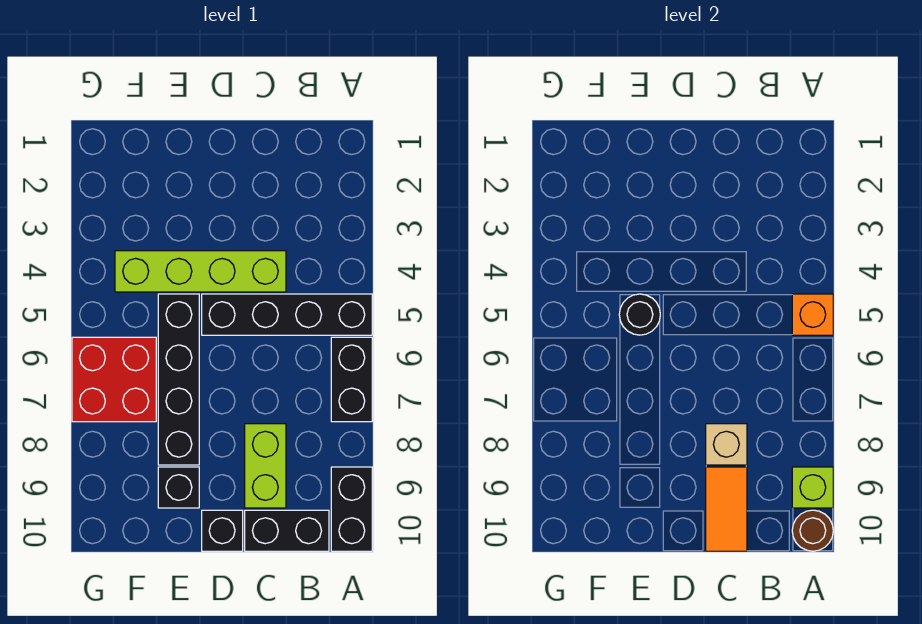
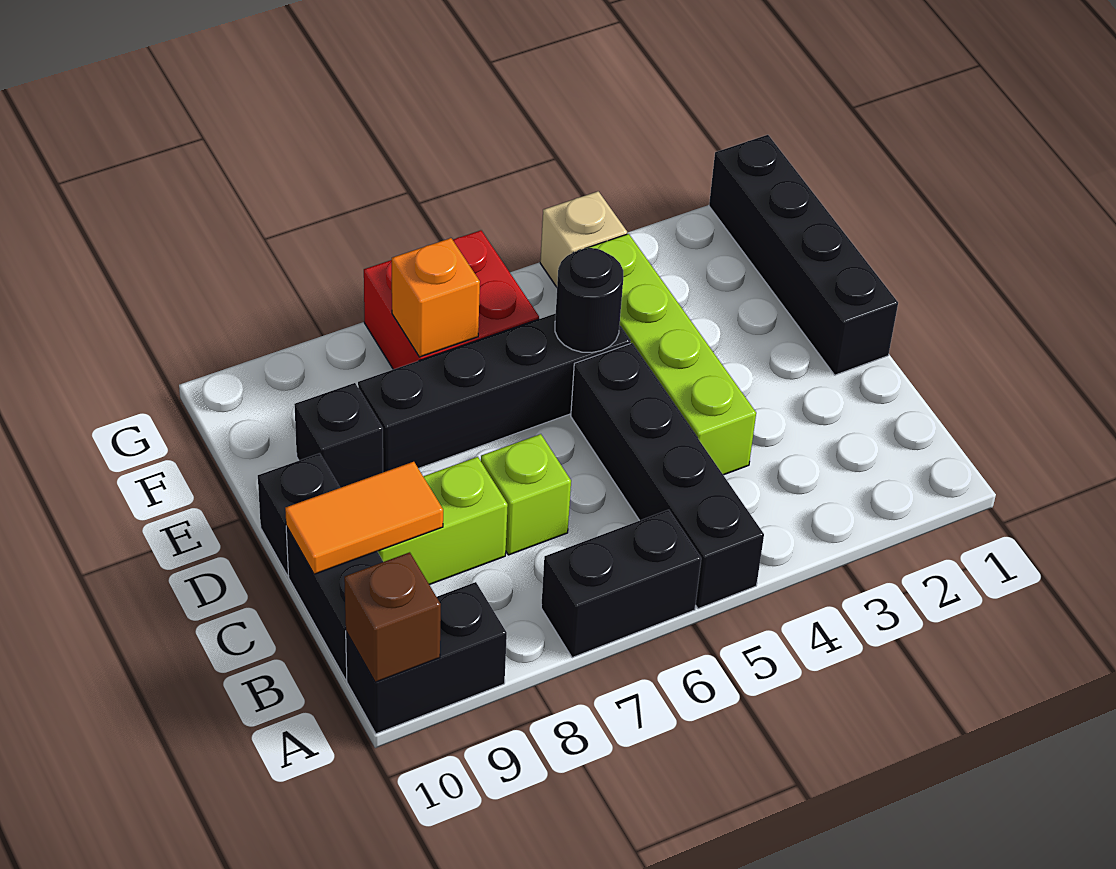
orange 1x1 brick [792,294,833,335] -> orange 1x1 brick moved to [392,238,480,357]
lime 1x1 brick [792,467,833,508] -> lime 1x1 brick moved to [481,434,571,555]
brown 1x1 round brick [792,510,833,551] -> brown 1x1 brick [344,552,441,682]
tan 1x1 brick [706,424,747,465] -> tan 1x1 brick moved to [540,191,627,287]
none -> black 1x4 brick [709,135,898,375]

